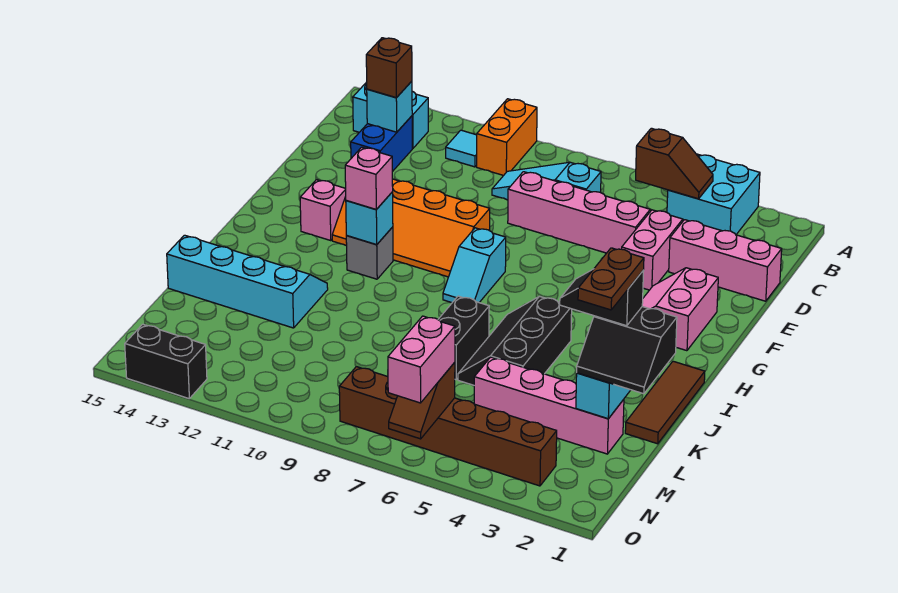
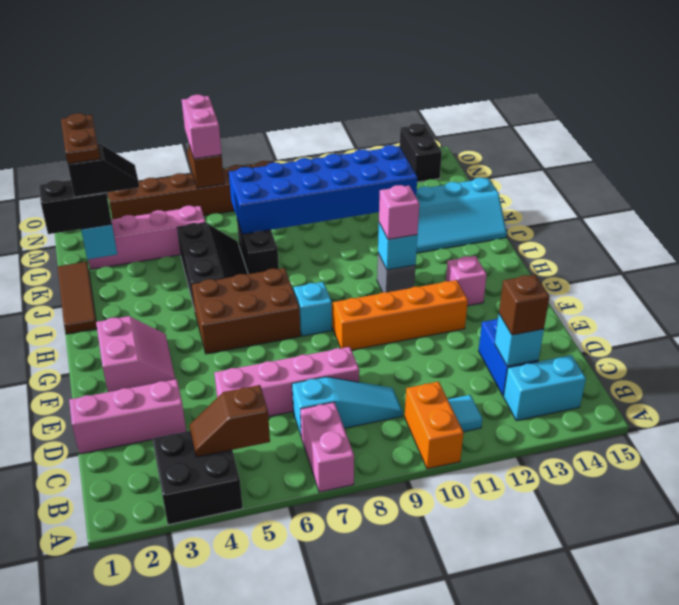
cyan 2x2 brick [667,154,760,234] -> black 2x2 brick [152,431,243,525]
pink 1x2 brick [622,210,683,290] -> pink 1x2 brick moved to [301,402,354,492]
none -> brown 2x3 brick [192,268,300,354]
none -> blue 2x6 brick [229,145,417,234]
black 1x2 brick [125,324,207,398] -> black 1x2 brick turned to [400,123,442,182]

